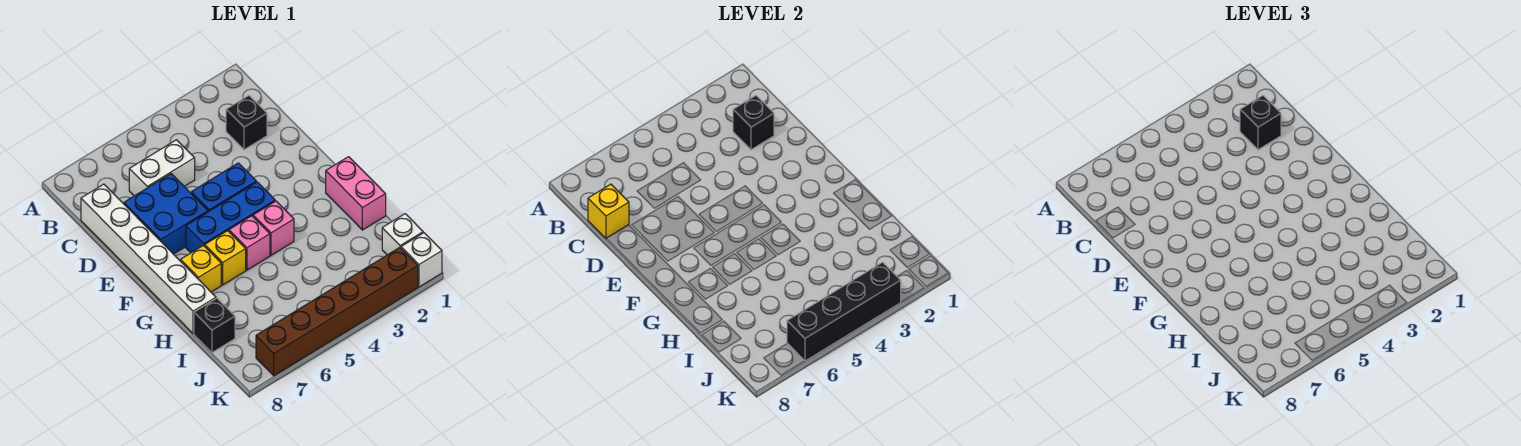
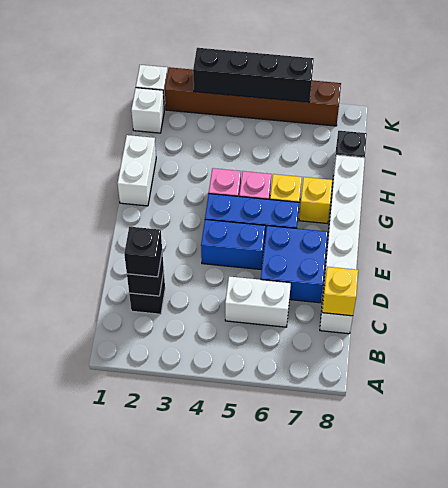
pink 1x2 brick [326,157,386,230] -> white 1x2 brick [117,135,156,206]

